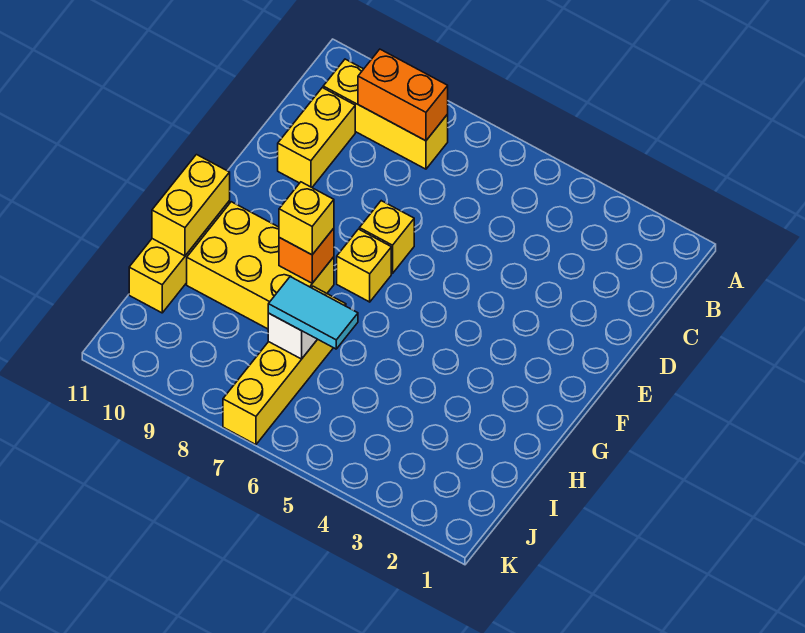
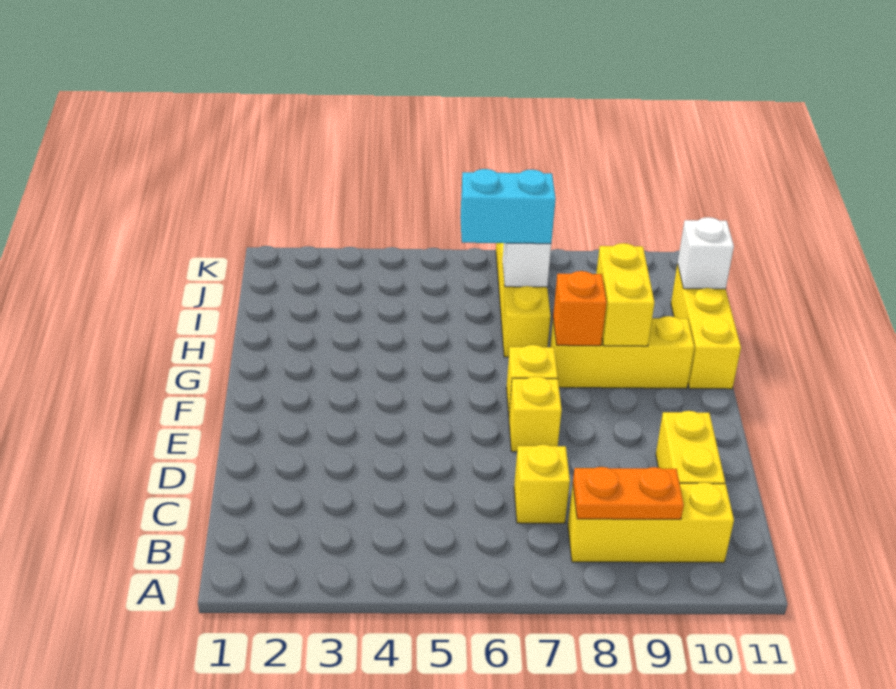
orange 1x2 brick [358,49,448,141] -> orange 1x2 plate [573,467,684,519]
yellow 2x3 brick [187,202,334,329] -> yellow 1x3 brick [550,316,694,389]
yellow 1x1 brick [279,182,334,255] -> yellow 1x1 brick moved to [514,445,570,523]
yellow 1x2 brick [152,155,230,256] -> yellow 1x2 brick moved to [596,243,655,346]
cyan 1x2 tile [268,277,358,349] -> cyan 1x2 brick [460,169,556,244]
none -> white 1x1 brick [678,217,734,289]

